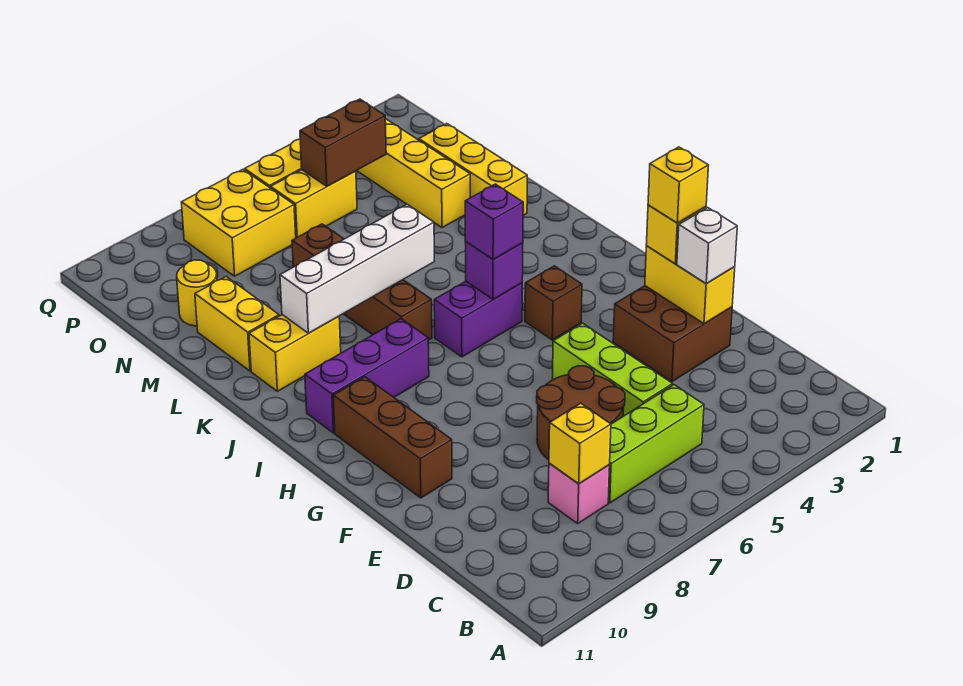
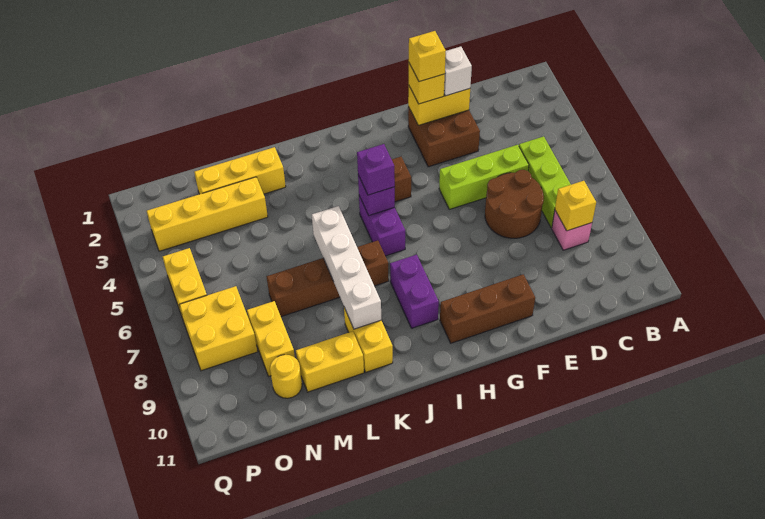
purple 1x3 brick [305,319,429,433] -> purple 1x2 brick [390,254,439,328]
brown 1x2 brick [300,99,386,186] -> none
yellow 1x2 brick [271,170,357,238] -> yellow 1x2 brick moved to [247,301,295,376]

